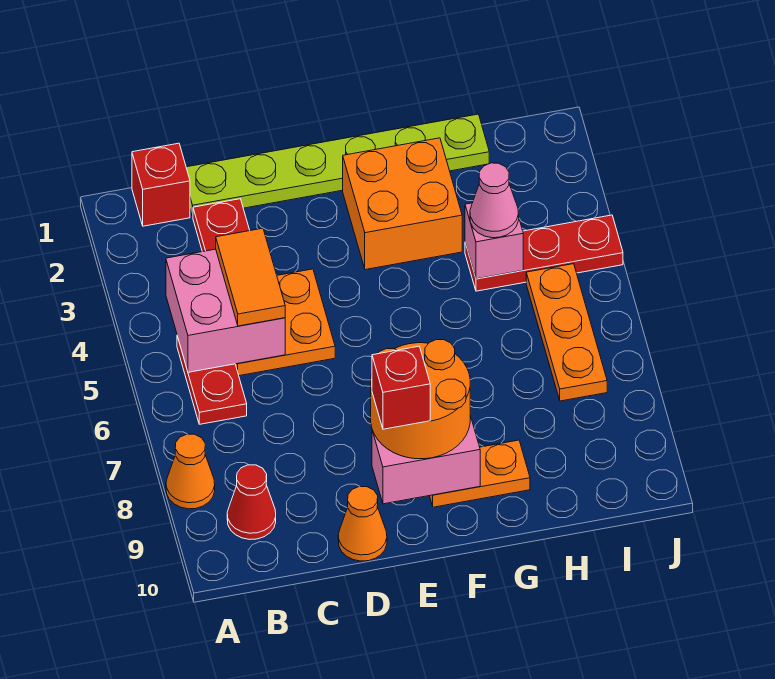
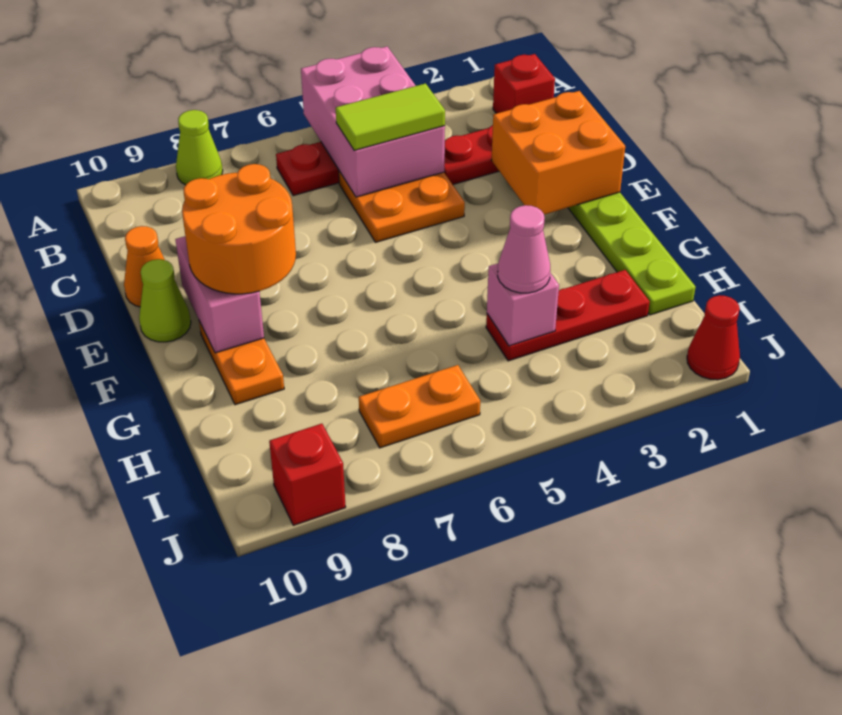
orange 1x1 cone [166,434,215,509] -> lime 1x1 cone [176,110,223,185]
pink 2x2 brick [166,249,285,372] -> pink 2x3 brick [301,46,445,197]
red 1x1 cone [227,465,276,539] -> red 1x1 cone moved to [687,295,740,380]
orange 1x2 tile [216,228,285,326] -> lime 1x2 tile [336,83,445,150]
red 1x1 brick [372,346,430,429] -> red 1x1 brick moved to [269,424,346,525]
none -> lime 1x1 cone [139,259,191,342]
orange 2x2 brick [343,138,462,270] -> orange 2x2 brick moved to [491,91,625,215]
red 1x3 plate [465,215,623,291] -> red 1x3 plate turned to [486,270,650,361]
orange 1x3 plate [526,264,607,401] -> orange 1x2 plate [359,365,480,448]

